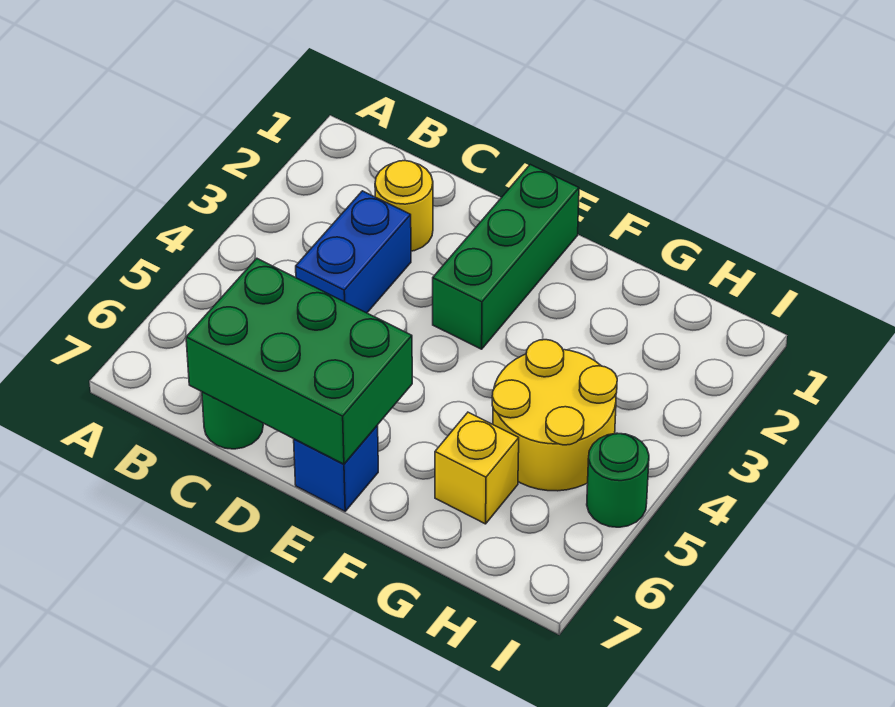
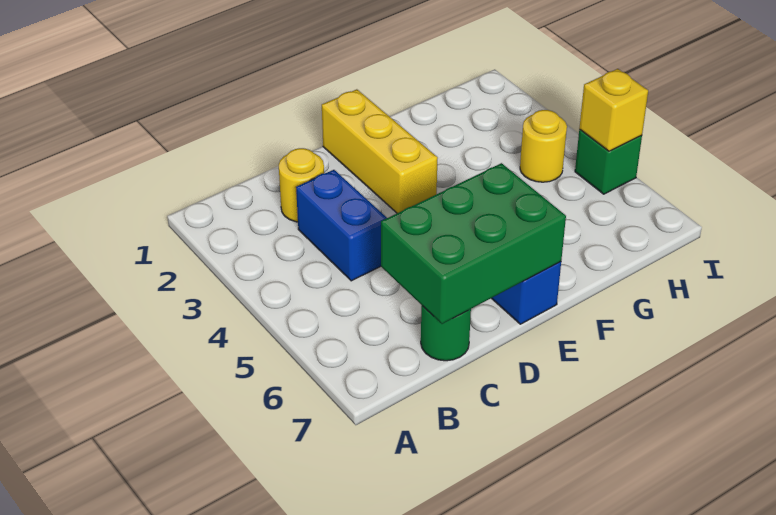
green 1x3 brick [433,164,579,349] -> yellow 1x3 brick [322,89,438,213]
yellow 2x2 round brick [492,340,617,491] -> yellow 1x1 round brick [520,110,567,182]
yellow 1x1 brick [435,412,519,524] -> yellow 1x1 brick moved to [579,69,648,151]
green 1x1 round brick [587,433,649,527] -> green 1x1 brick [575,130,642,194]

